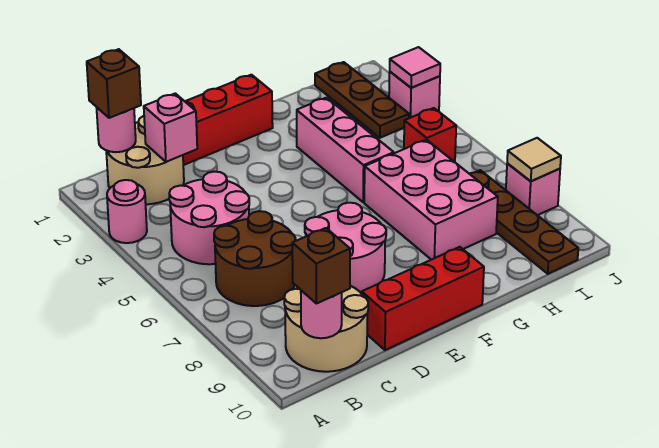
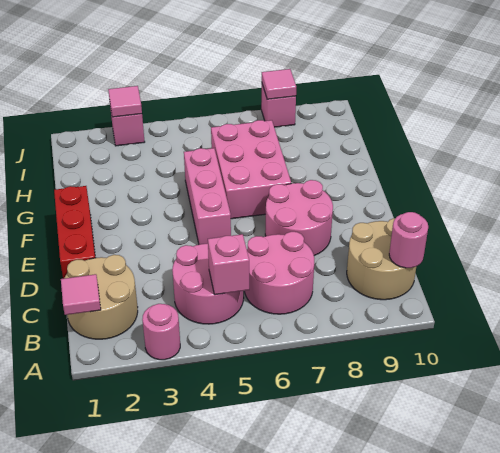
pink 1x1 round brick [96,107,136,152] -> pink 1x1 tile [61,274,101,315]
brown 1x1 brick [87,49,141,118] -> none
brown 2x2 round brick [214,211,296,306] -> pink 2x2 round brick [245,232,314,314]
brown 1x1 brick [292,228,350,304] -> none
pink 1x1 brick [144,93,197,162] -> pink 1x1 brick moved to [208,234,249,295]
red 1x3 brick [362,247,484,350] -> none
pink 1x3 brick [297,98,394,202] -> pink 1x3 brick turned to [184,148,231,245]
pink 2x3 brick [364,140,498,260] -> pink 2x3 brick turned to [211,120,291,219]
brown 1x3 plate [315,62,409,138] -> none
red 1x1 brick [404,108,456,162] -> none
brown 1x4 plate [470,170,578,274] -> none
tan 1x1 tile [507,138,561,181] -> pink 1x1 tile [262,69,296,99]

